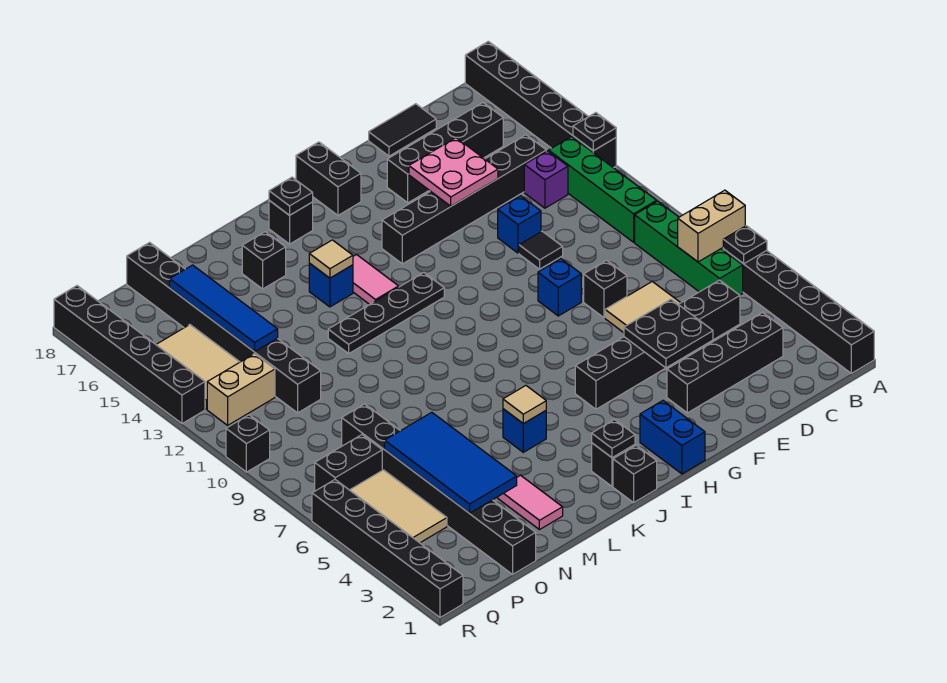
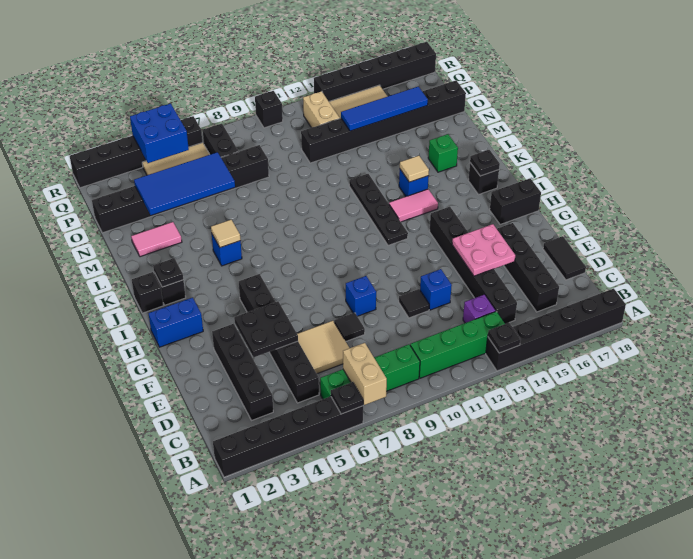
black 1x1 brick [584,260,627,318] -> black 1x1 tile [334,313,365,341]
black 1x1 brick [242,232,286,289] -> green 1x1 brick [428,134,458,172]
none -> blue 2x2 brick [130,103,189,163]

